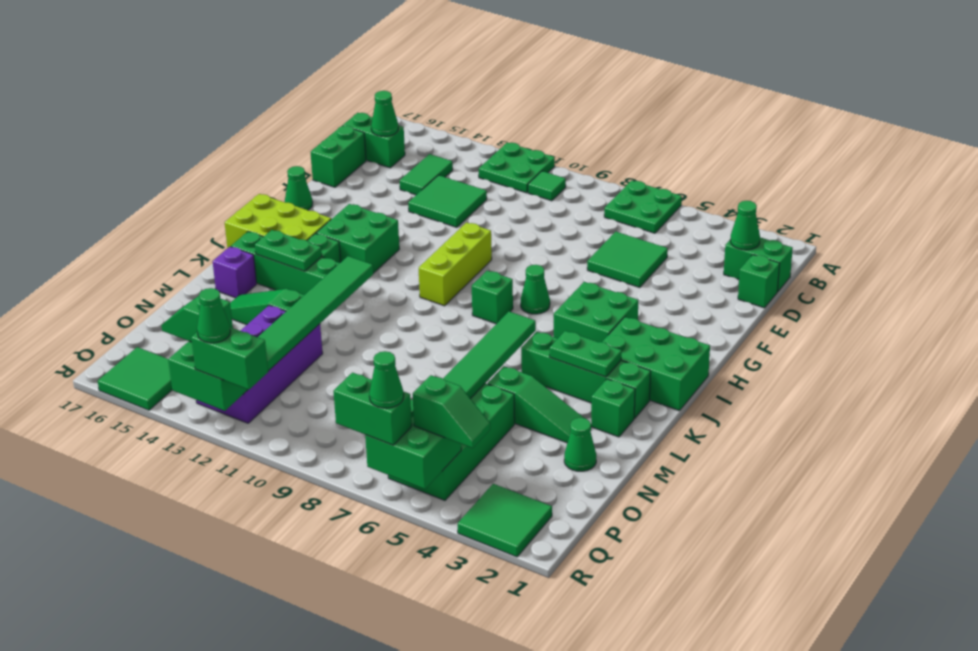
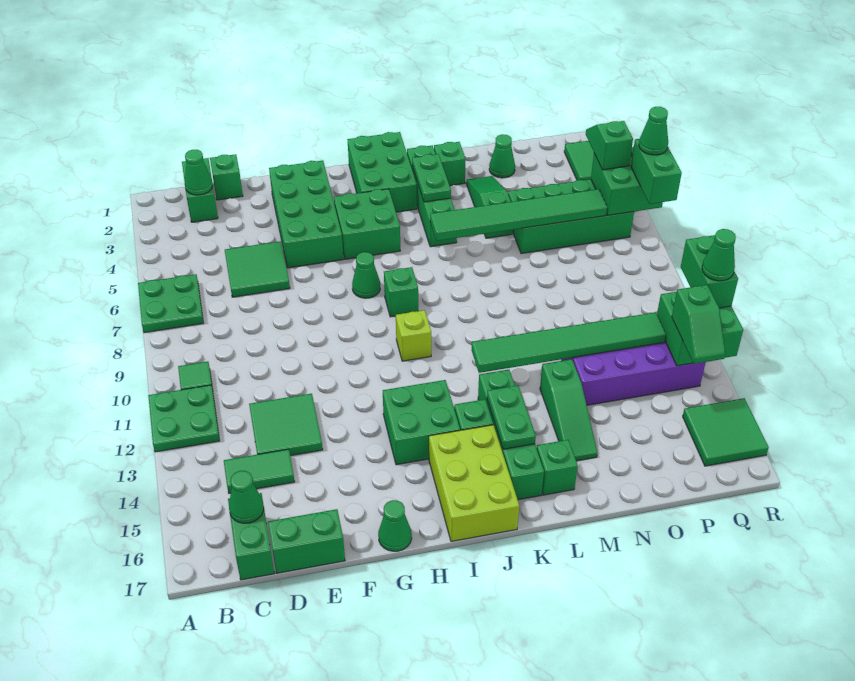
none -> green 2x4 brick [269,161,343,268]
lime 1x3 brick [419,223,492,306] -> lime 1x1 brick [396,310,431,361]
purple 1x1 brick [213,247,257,298] -> green 1x1 brick [537,440,578,495]

